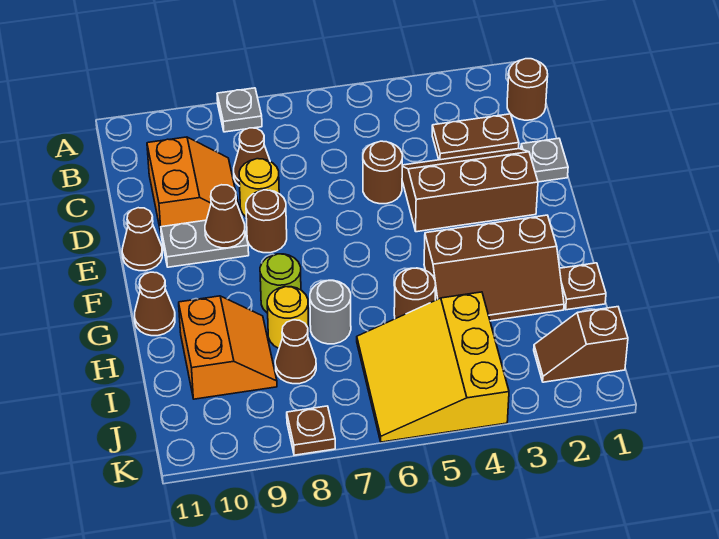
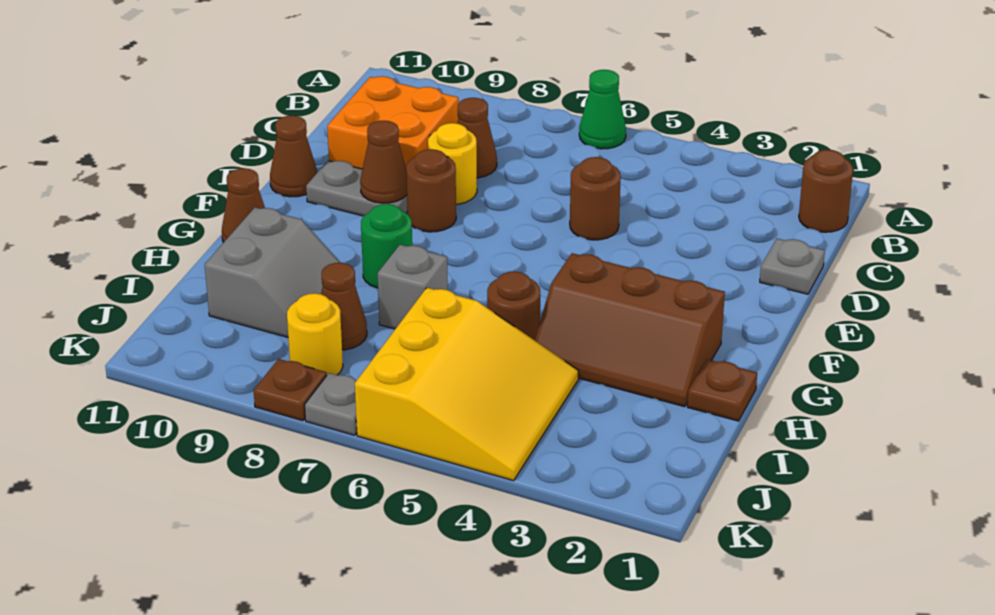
none -> green 1x1 cone [579,70,626,149]
grey 1x1 plate [217,88,262,132] -> grey 1x1 plate moved to [305,373,357,435]
brown 1x2 plate [432,114,519,160] -> none
orange 2x2 slope [147,137,240,232] -> orange 2x2 brick [327,76,459,169]
brown 2x3 slope [402,149,538,232] -> none
lime 1x1 round brick [260,254,301,313] -> green 1x1 round brick [361,204,412,288]
grey 1x1 round brick [310,280,351,344] -> grey 1x1 brick [378,245,448,329]
yellow 1x1 round brick [267,287,309,348] -> yellow 1x1 round brick moved to [287,293,343,375]
orange 2x2 slope [179,296,277,399] -> grey 2x2 slope [205,208,341,337]
yellow 3x3 slope [357,292,509,442] -> yellow 3x3 slope turned to [355,288,578,481]
brown 1x2 slope [534,307,628,382] -> none

